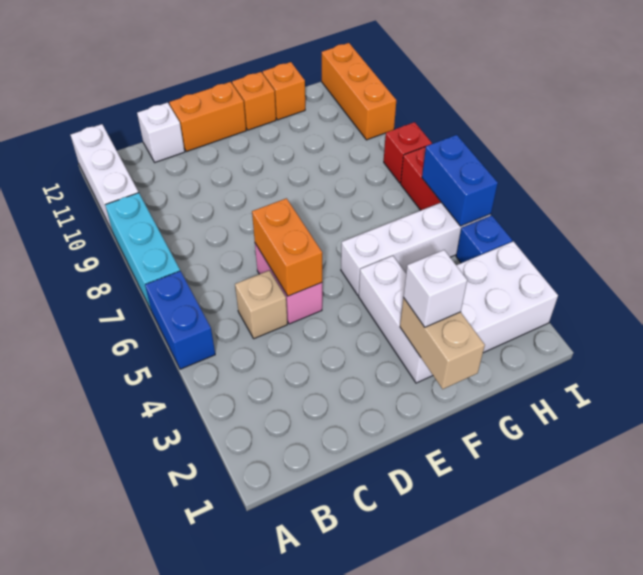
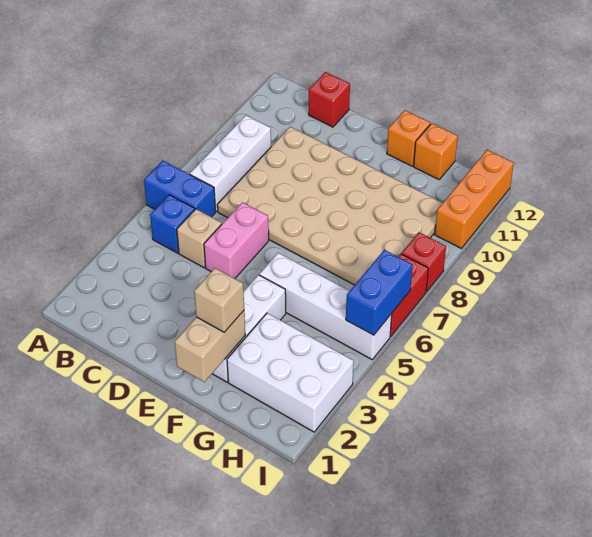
blue 1x2 brick [145,271,215,369] -> blue 1x2 brick turned to [144,161,216,217]
cyan 1x3 brick [105,193,180,309] -> none
white 1x3 brick [71,124,139,230] -> white 1x3 brick moved to [190,115,271,211]
none -> tan 4x6 plate [217,127,442,285]
white 1x1 brick [137,103,185,162] -> red 1x1 brick [309,72,350,127]
orange 1x2 brick [252,198,322,296] -> none
orange 1x2 brick [169,82,246,152] -> none
white 1x1 brick [403,250,467,327] -> tan 1x1 brick [194,268,244,332]
blue 1x1 brick [456,215,512,263] -> blue 1x1 brick moved to [150,195,195,253]

